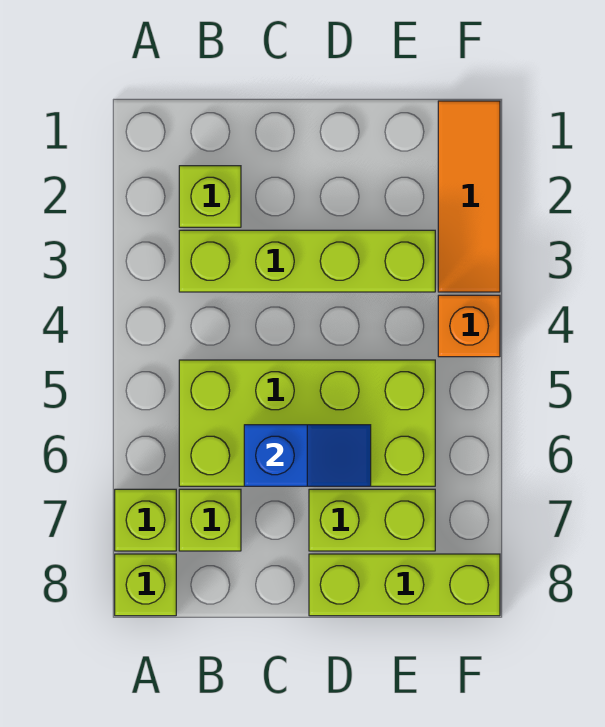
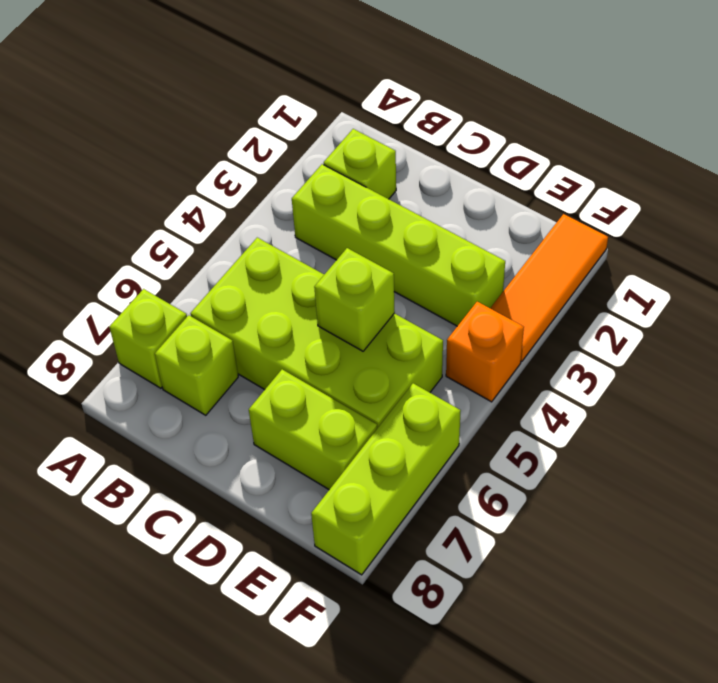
lime 1x1 brick [115,554,176,616] -> lime 1x1 brick moved to [314,248,395,351]
blue 1x2 slope [244,425,371,486] -> none
lime 1x3 brick [309,554,500,616] -> lime 1x3 brick turned to [311,383,461,575]

